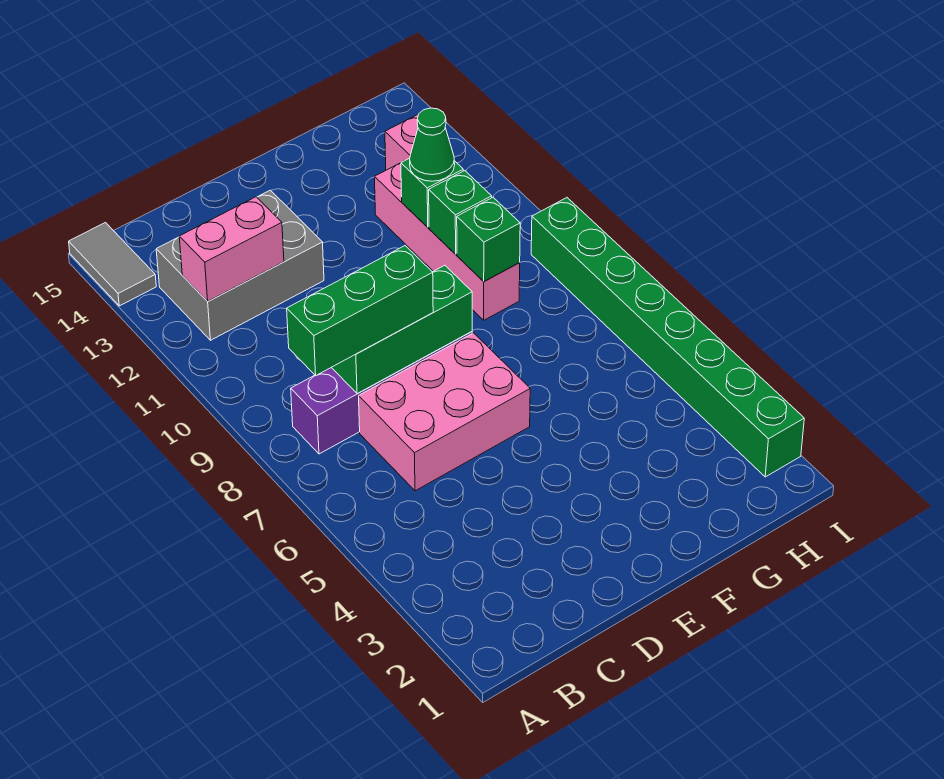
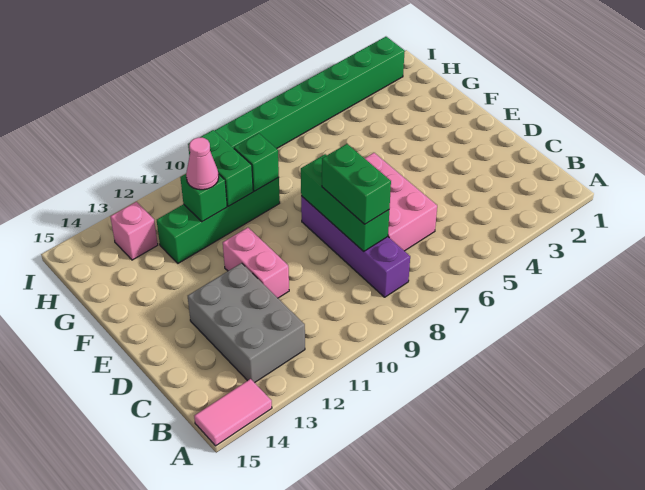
grey 1x2 tile [69,223,156,306] -> pink 1x2 tile [194,379,272,446]
green 1x3 brick [287,246,433,376] -> green 1x2 brick [322,144,391,224]
pink 1x2 brick [179,197,284,301] -> pink 1x2 brick moved to [223,228,289,298]
pink 1x4 brick [375,163,520,320] -> green 1x4 brick [157,177,280,263]
green 1x1 brick [429,171,492,254] -> green 1x2 brick [188,130,253,206]
green 1x1 cone [410,108,455,181] -> pink 1x1 cone [186,138,219,190]

